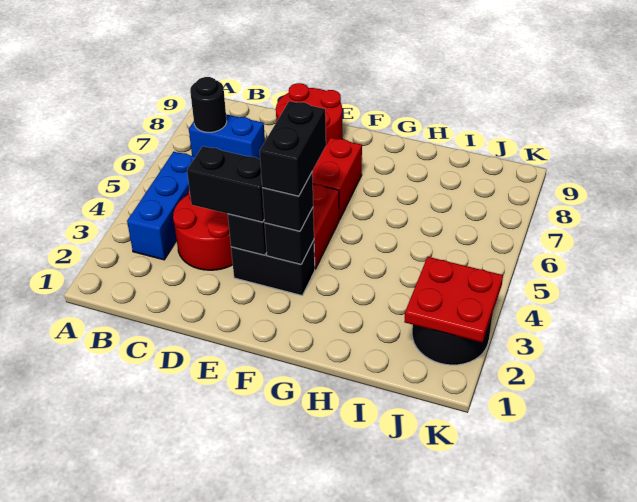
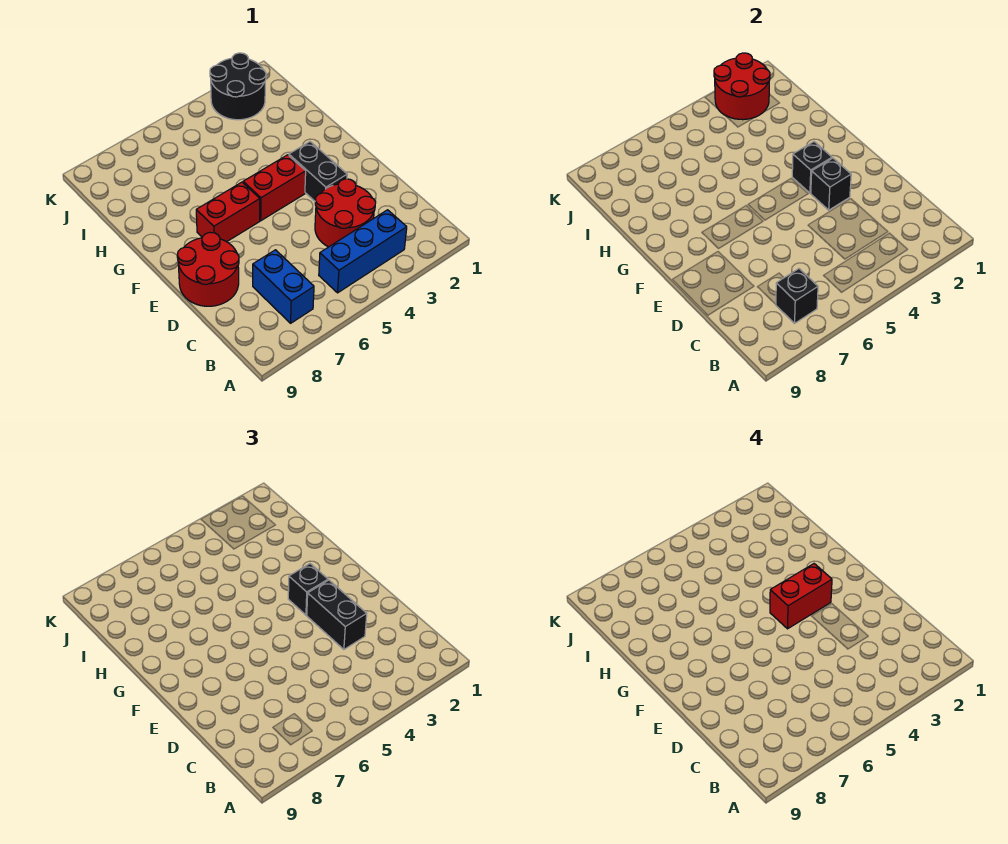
black 1x1 round brick [190,77,227,132] -> black 1x1 brick [776,269,818,323]
black 1x2 brick [260,101,326,196] -> red 1x2 brick [770,564,832,629]
red 2x2 plate [404,257,503,342] -> red 2x2 round brick [714,53,770,120]

